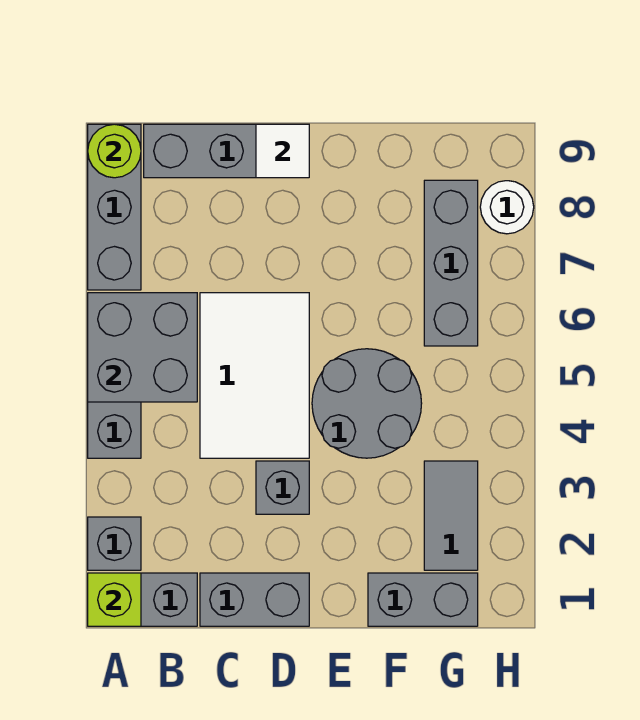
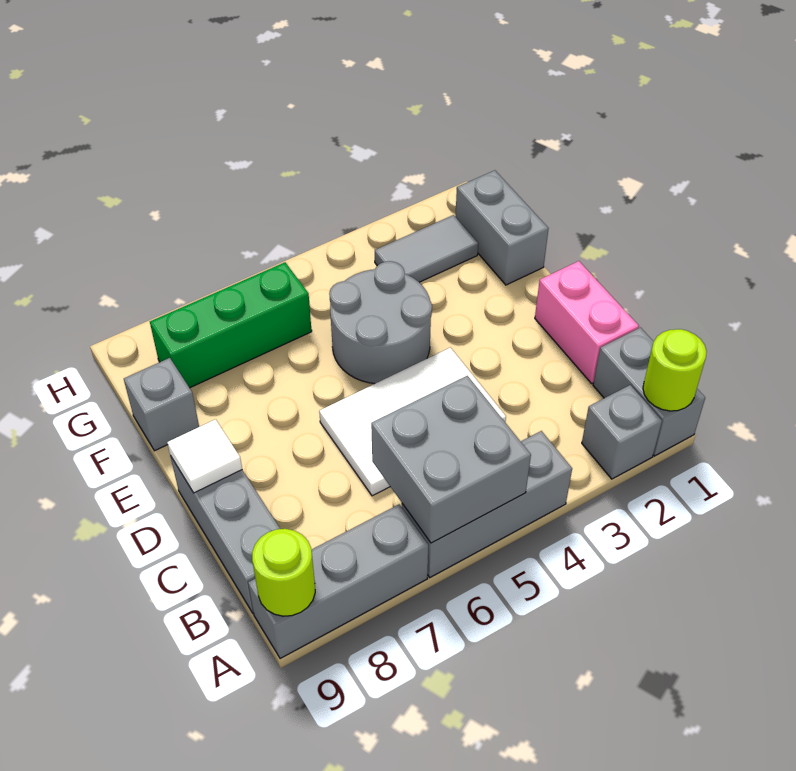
lime 1x1 brick [88,573,141,626] -> lime 1x1 round brick [643,329,707,411]
grey 1x2 brick [200,573,309,626] -> pink 1x2 brick [535,261,639,383]
grey 1x1 brick [256,461,309,514] -> grey 1x1 brick moved to [124,358,199,451]
grey 1x3 brick [424,180,478,346] -> green 1x3 brick [150,262,312,388]
white 1x1 round brick [480,181,534,234] -> none

